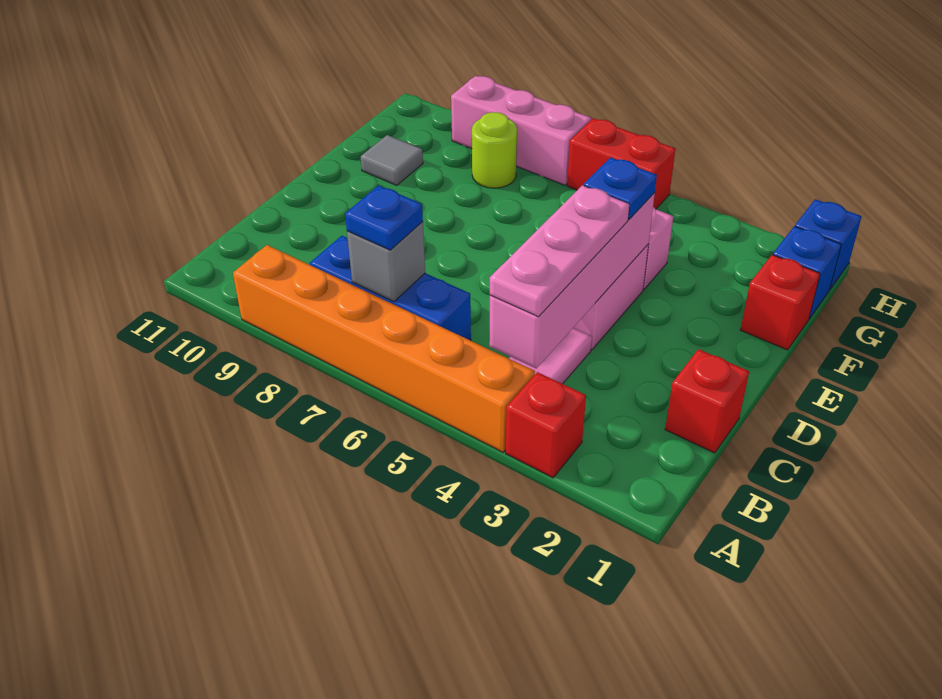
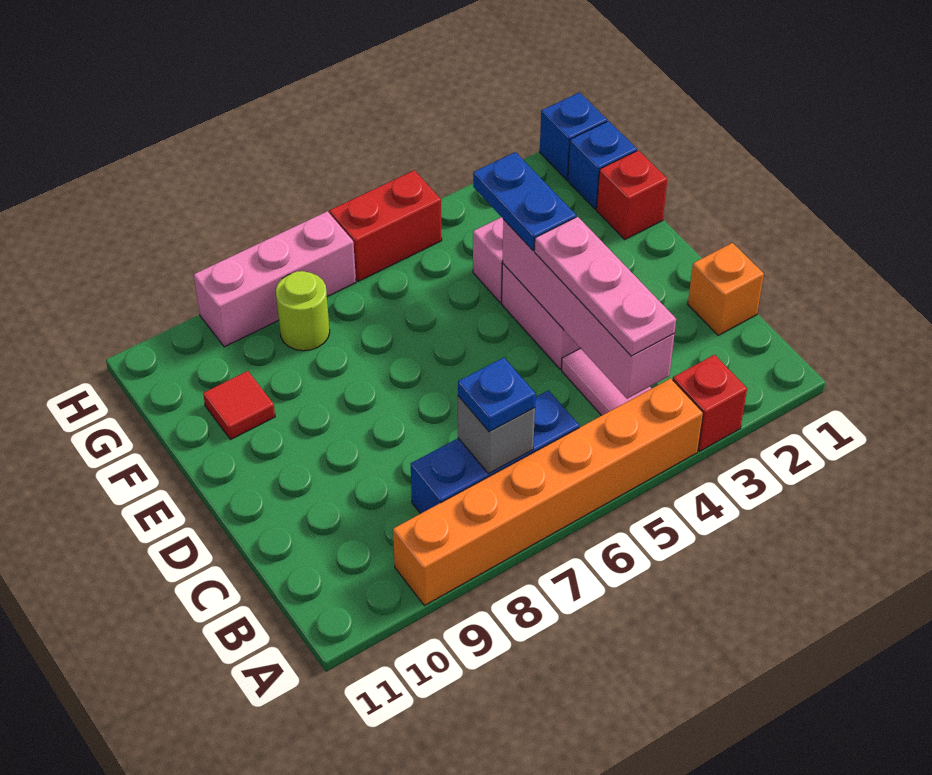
red 1x1 brick [665,349,749,453] -> orange 1x1 brick [688,243,764,335]
blue 1x1 plate [584,157,657,220] -> blue 1x2 plate [473,152,576,250]
grey 1x1 tile [361,135,423,185] -> red 1x1 tile [203,371,275,440]

